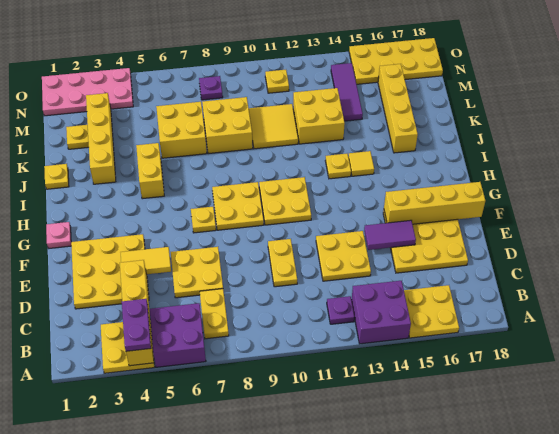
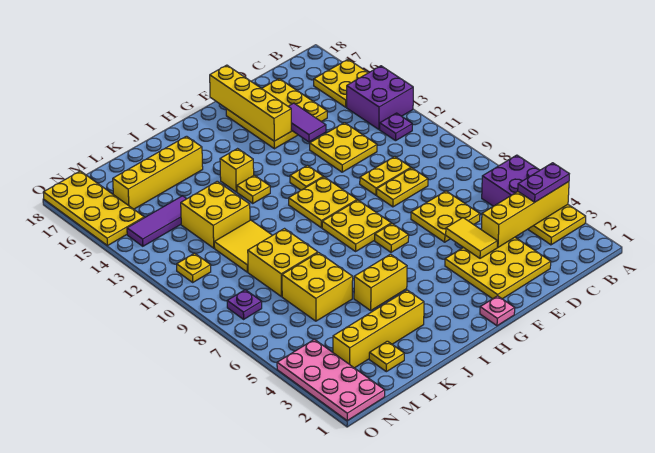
yellow 1x2 plate [200,289,229,339] -> yellow 1x2 plate moved to [377,168,428,207]
yellow 1x1 tile [348,151,374,176] -> yellow 1x1 brick [220,149,254,192]
yellow 1x1 plate [44,164,69,189] -> yellow 1x1 plate moved to [290,165,323,190]

